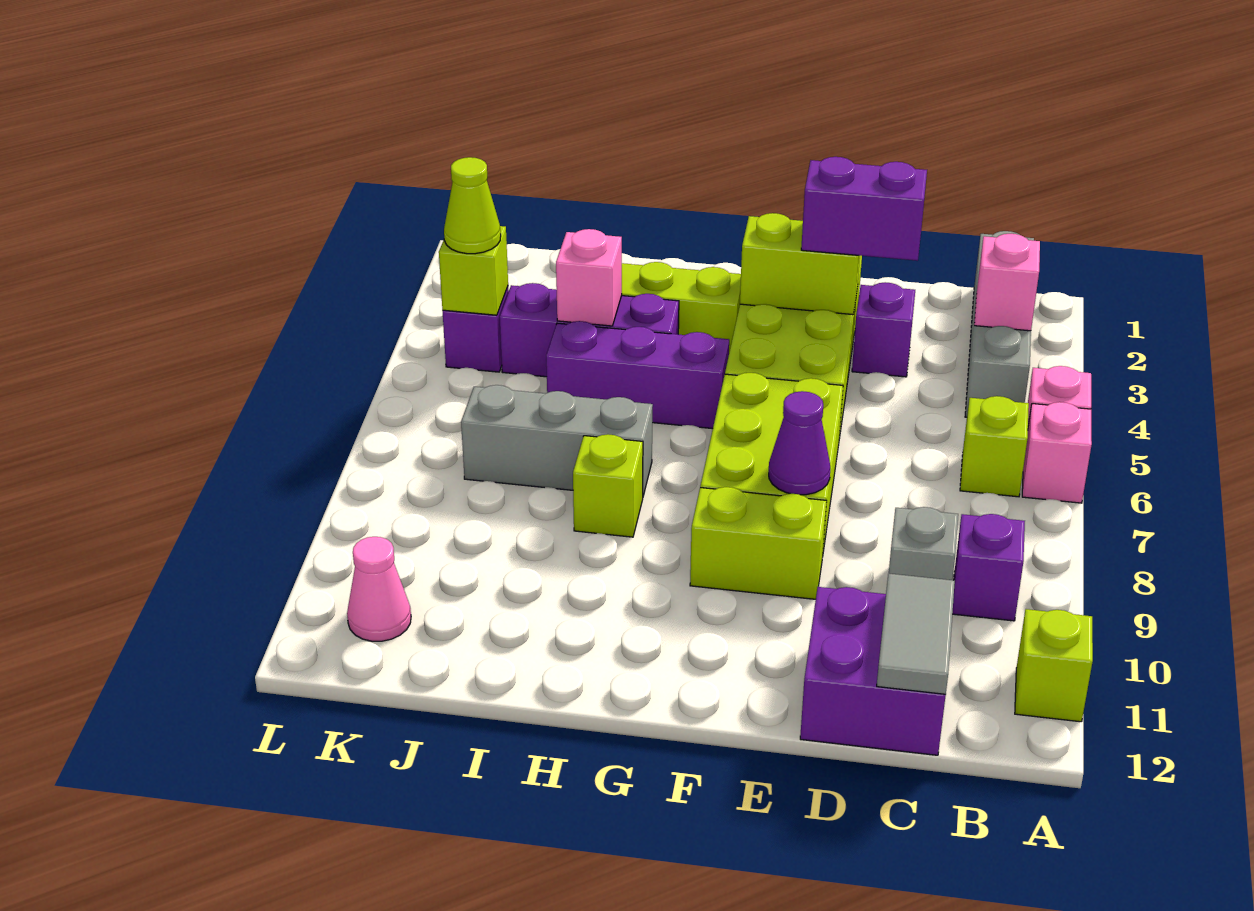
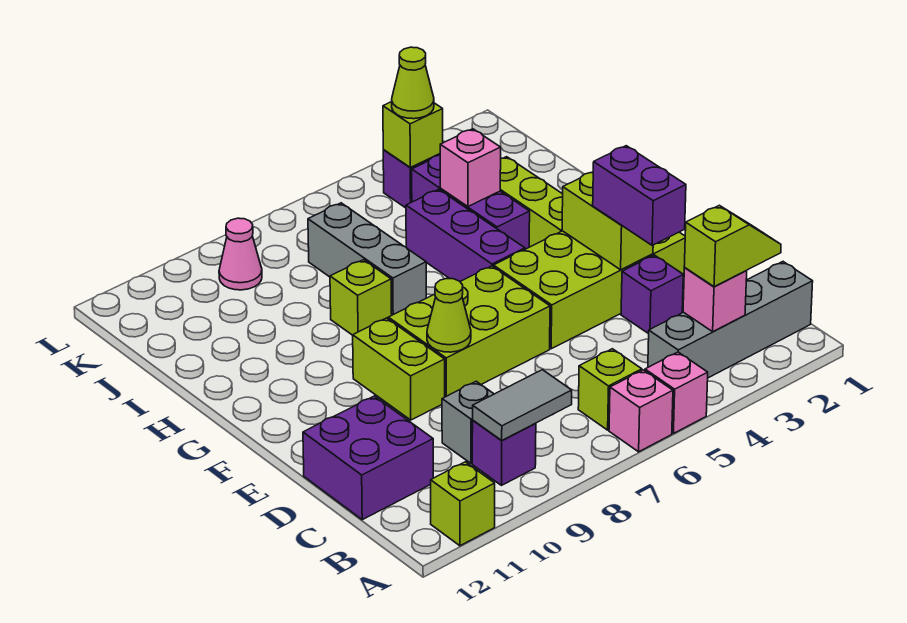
none -> lime 1x2 slope [684,205,781,287]
grey 1x2 tile [877,573,955,694] -> grey 1x2 tile moved to [473,370,572,440]
purple 1x1 cone [769,391,830,495] -> lime 1x1 cone [427,279,471,352]
pink 1x1 cone [347,537,411,641] -> pink 1x1 cone moved to [219,218,262,290]

